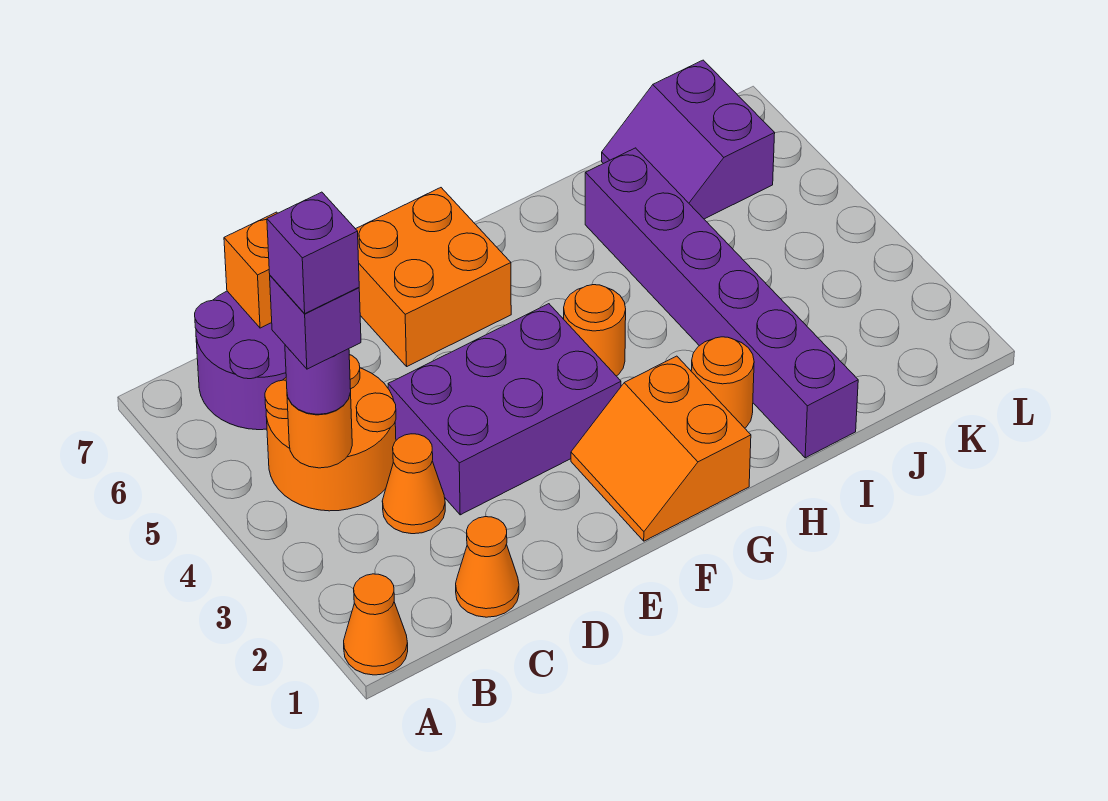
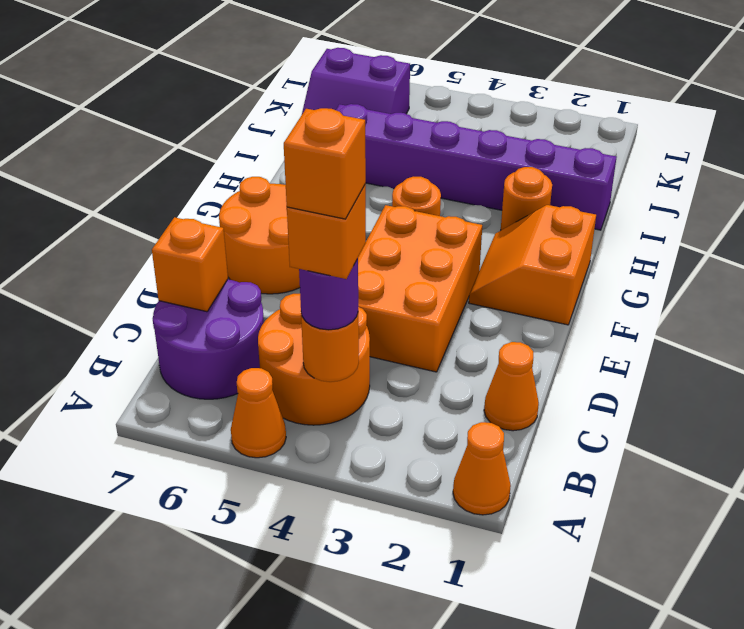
purple 1x1 brick [270,276,361,369] -> orange 1x1 brick [287,184,366,279]
purple 1x1 brick [267,192,359,313] -> orange 1x1 brick [284,108,366,219]
orange 1x1 cone [382,434,445,534] -> orange 1x1 cone moved to [231,368,286,458]
purple 2x3 brick [388,304,621,515] -> orange 2x3 brick [358,205,482,372]
orange 2x2 brick [356,188,511,366] -> orange 2x2 round brick [219,177,300,294]
orange 2x2 slope [571,356,751,541] -> orange 2x2 slope turned to [469,205,596,325]

